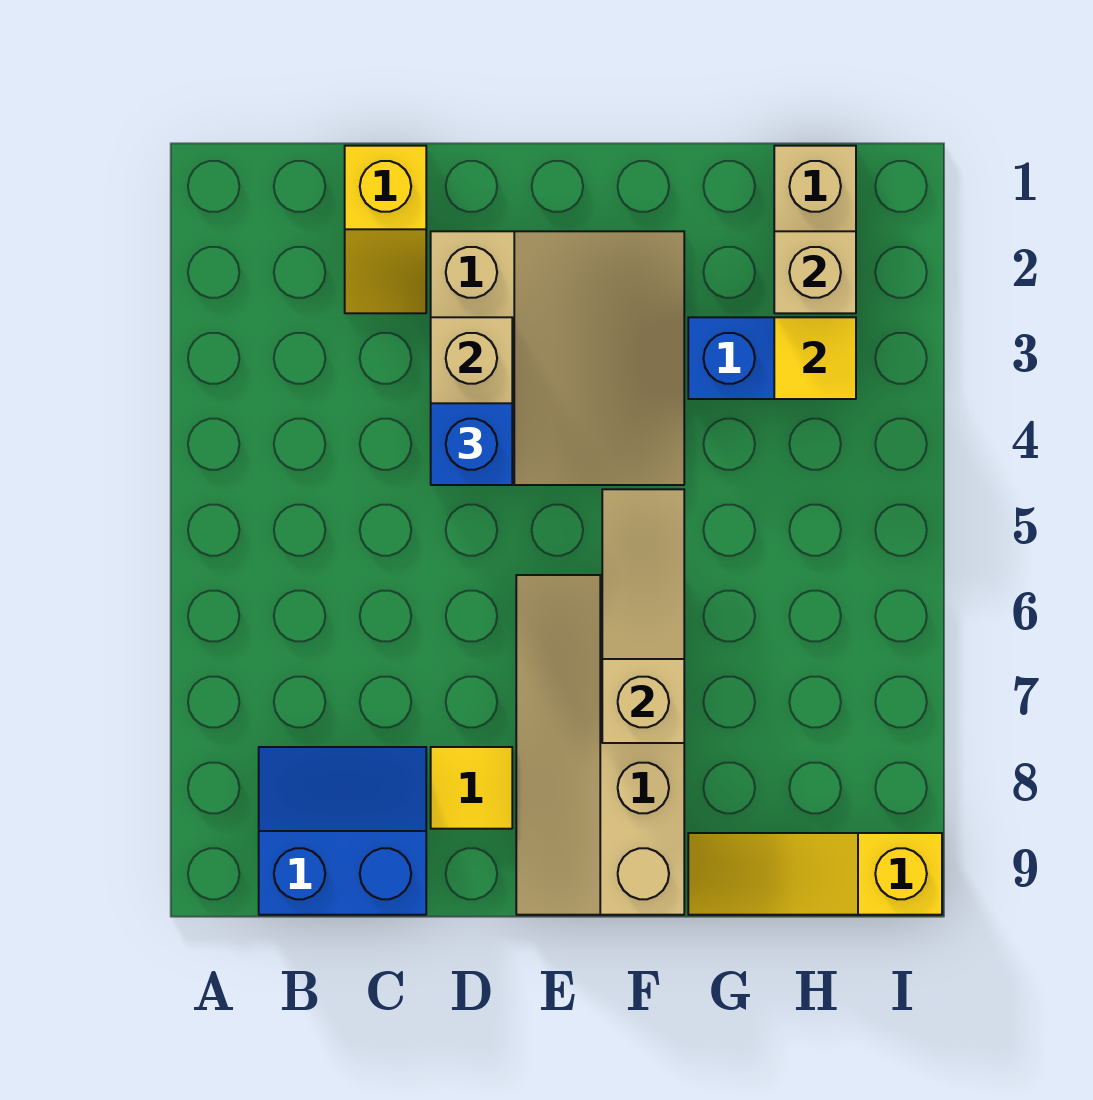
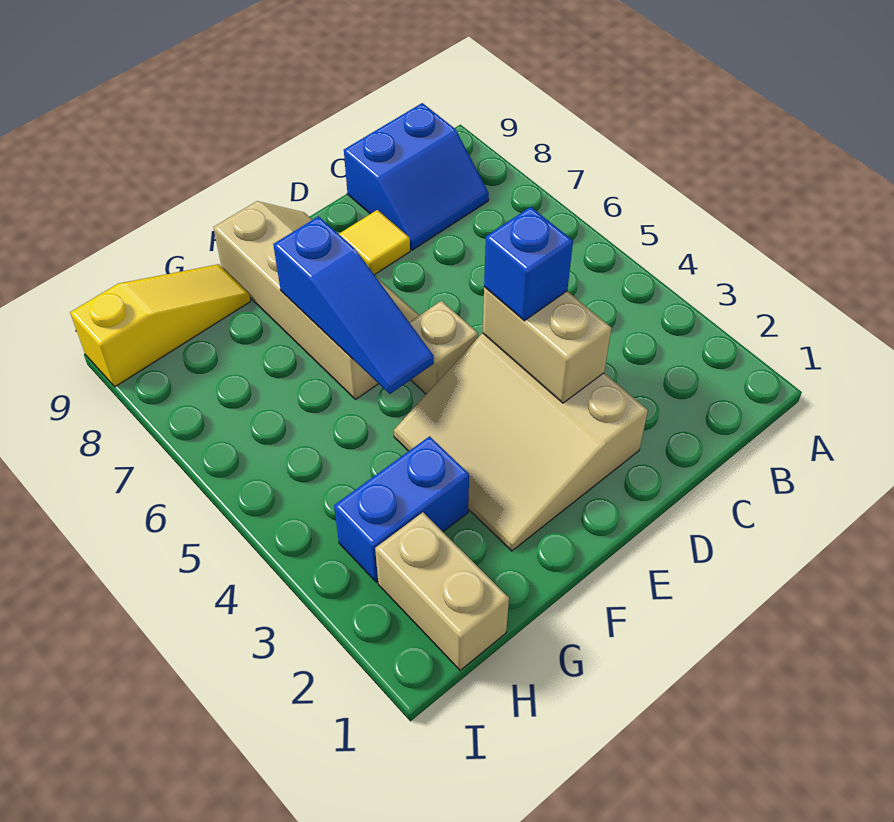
yellow 1x2 slope [345,146,426,313] -> none
tan 1x3 slope [602,489,684,743] -> blue 1x3 slope [273,216,434,394]
tan 1x1 brick [774,231,856,313] -> tan 1x1 brick moved to [409,301,478,394]
yellow 1x1 tile [774,317,856,399] -> none

